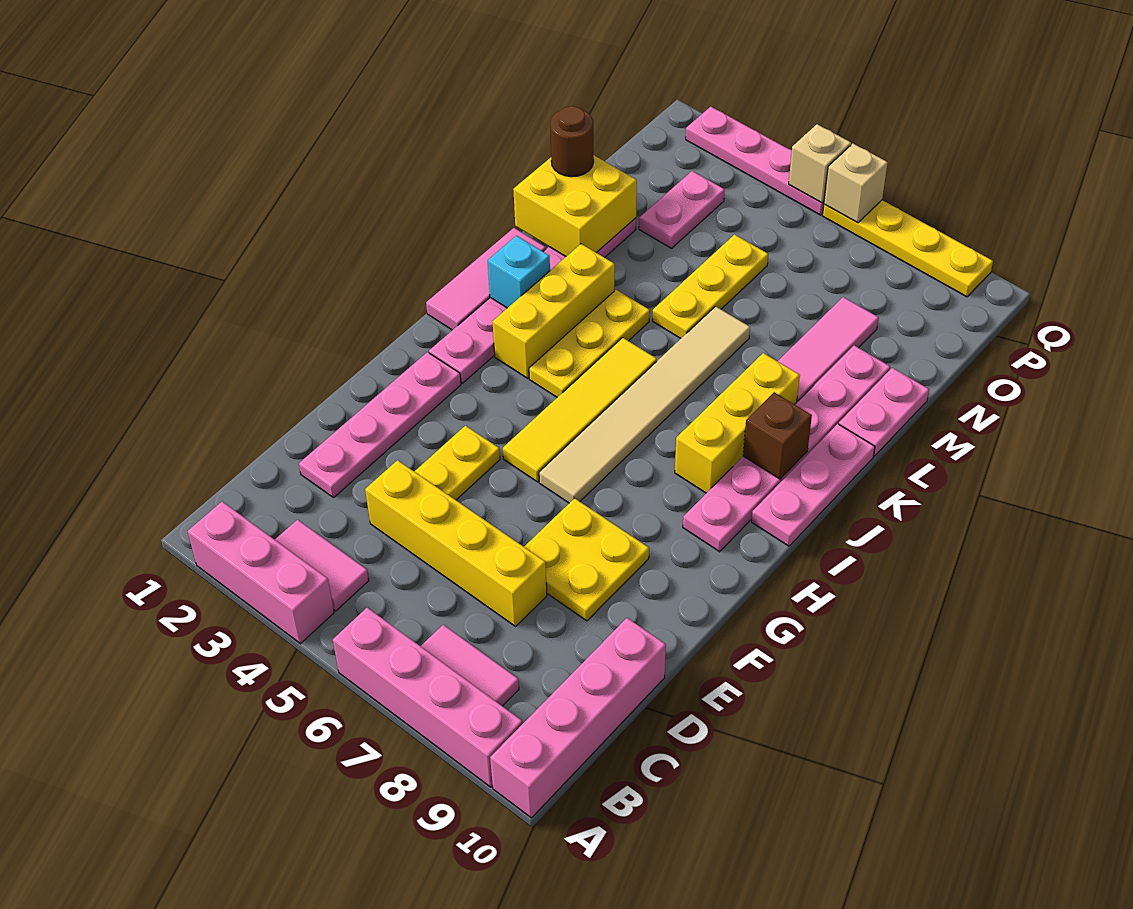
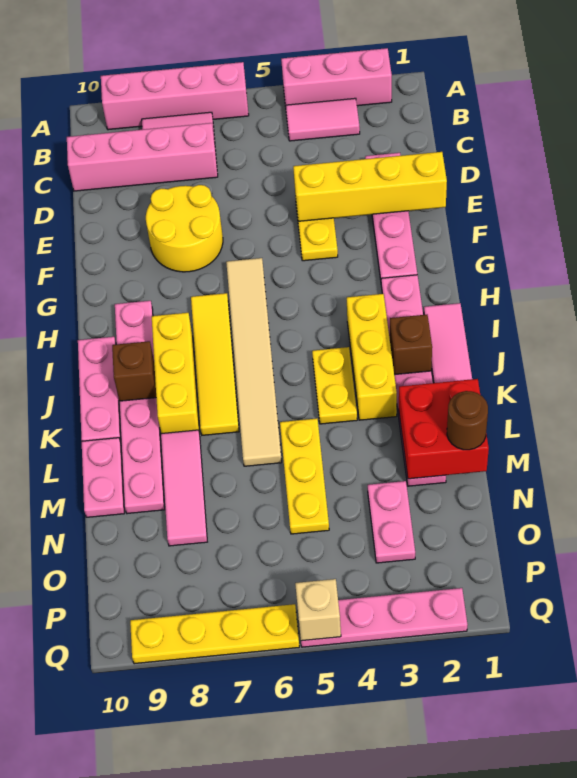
pink 1x4 brick [490,618,666,818] -> pink 1x4 brick turned to [67,123,218,191]
yellow 1x4 brick [365,460,547,626] -> yellow 1x4 brick moved to [293,152,447,221]
yellow 2x2 plate [524,498,649,621] -> yellow 2x2 round brick [146,185,223,272]
yellow 1x4 tile [503,338,657,482] -> yellow 1x4 tile moved to [191,293,239,435]
yellow 1x3 plate [529,290,650,397] -> yellow 1x2 plate [312,347,357,424]
cyan 1x1 brick [488,236,550,308] -> brown 1x1 brick [390,315,432,375]
yellow 2x2 brick [513,155,637,256] -> red 2x2 brick [399,379,489,479]
tan 1x1 brick [824,144,888,223] -> none

